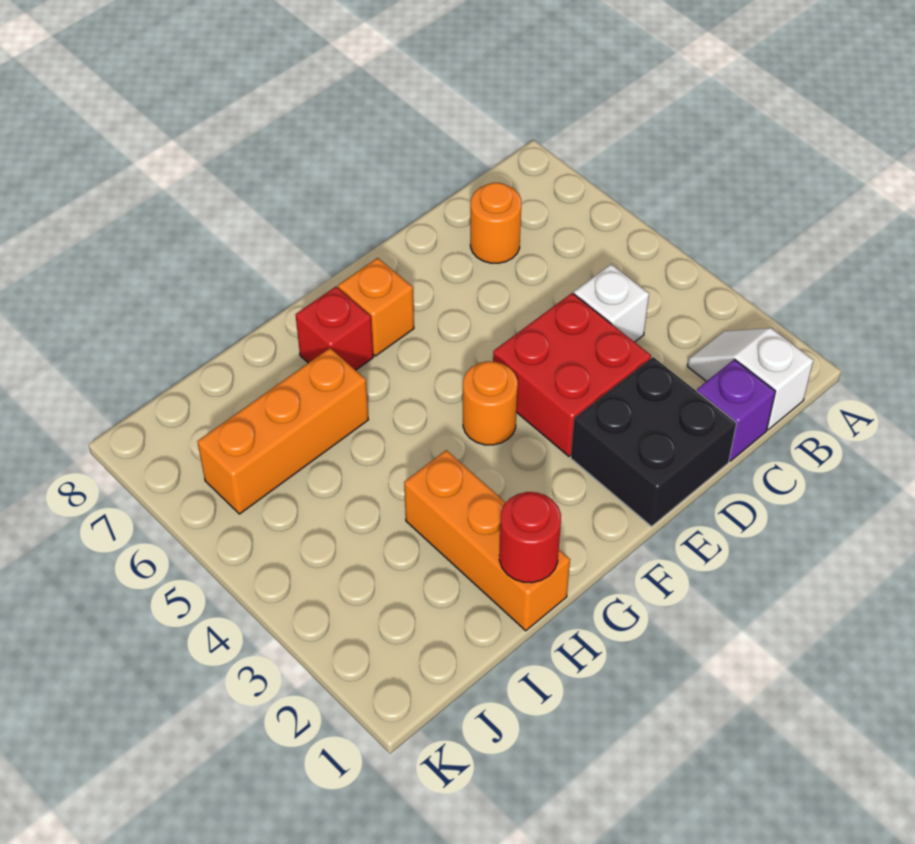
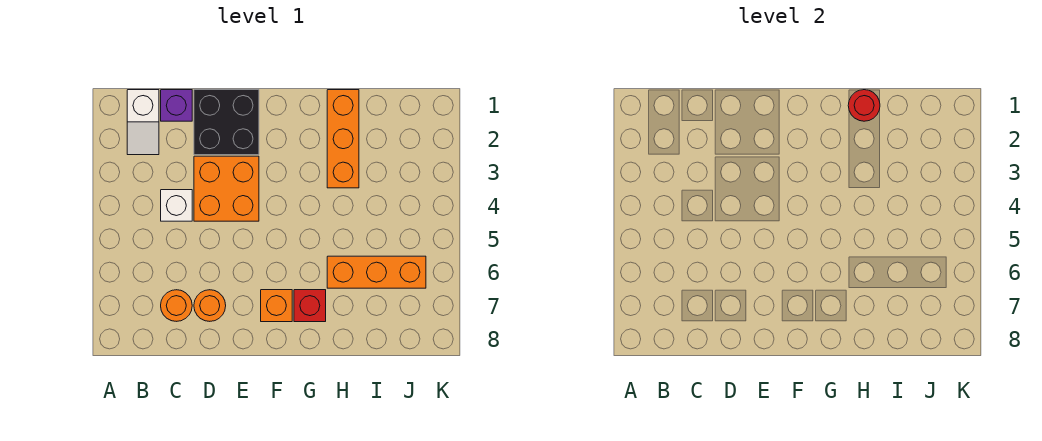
red 2x2 brick [493,293,651,456] -> orange 2x2 brick [194,156,259,221]
orange 1x1 round brick [463,361,518,445] -> orange 1x1 round brick moved to [194,290,226,321]

